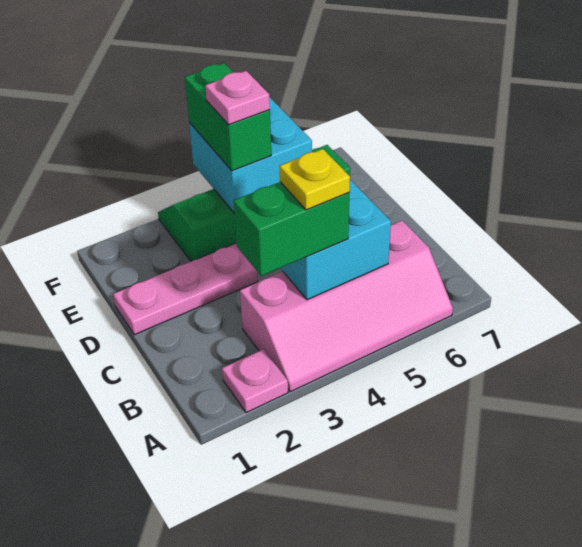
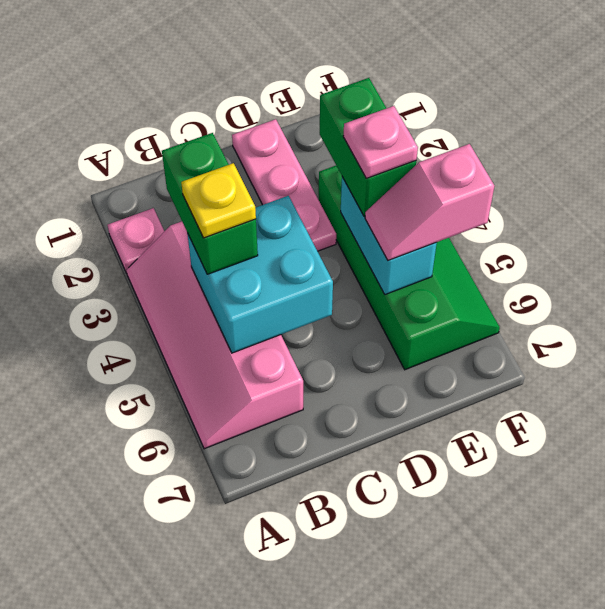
cyan 2x2 brick [189,97,312,212] -> cyan 1x2 brick [341,177,437,294]
green 1x2 brick [185,63,271,171] -> green 1x2 brick turned to [320,78,416,216]
none -> pink 1x2 slope [365,144,494,261]

